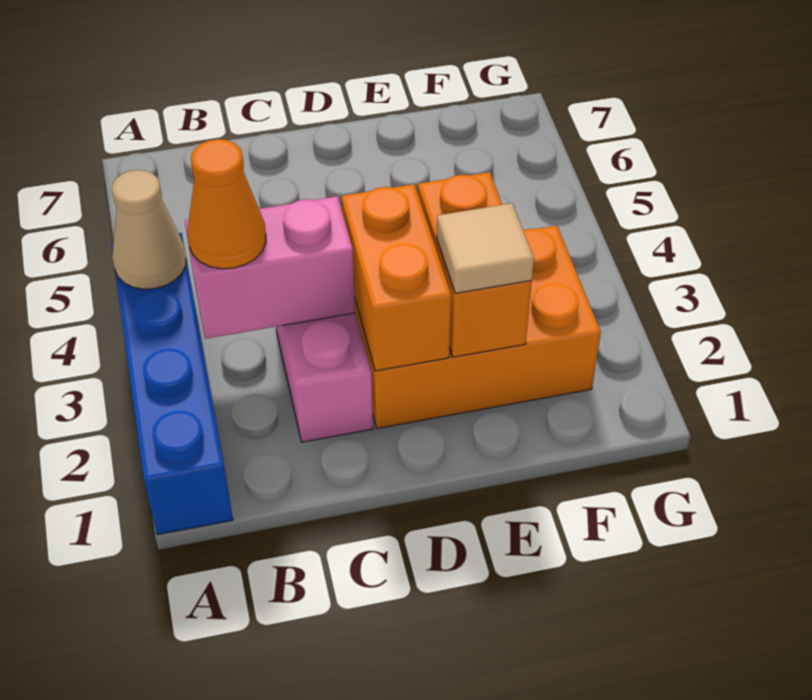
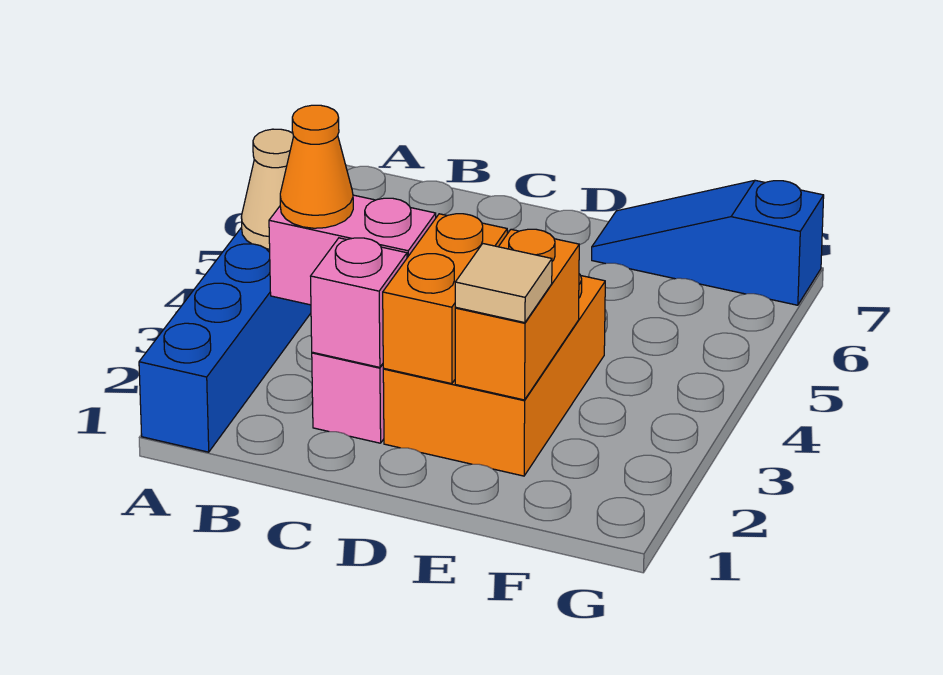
none -> pink 1x1 brick [311,238,407,367]
orange 2x3 brick [355,226,601,428] -> orange 2x3 brick turned to [383,274,605,476]
none -> blue 1x3 slope [592,180,824,305]

